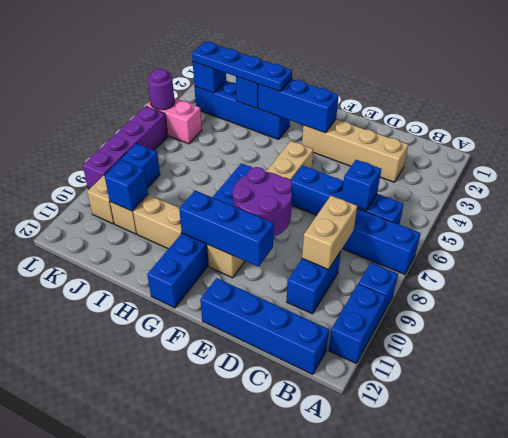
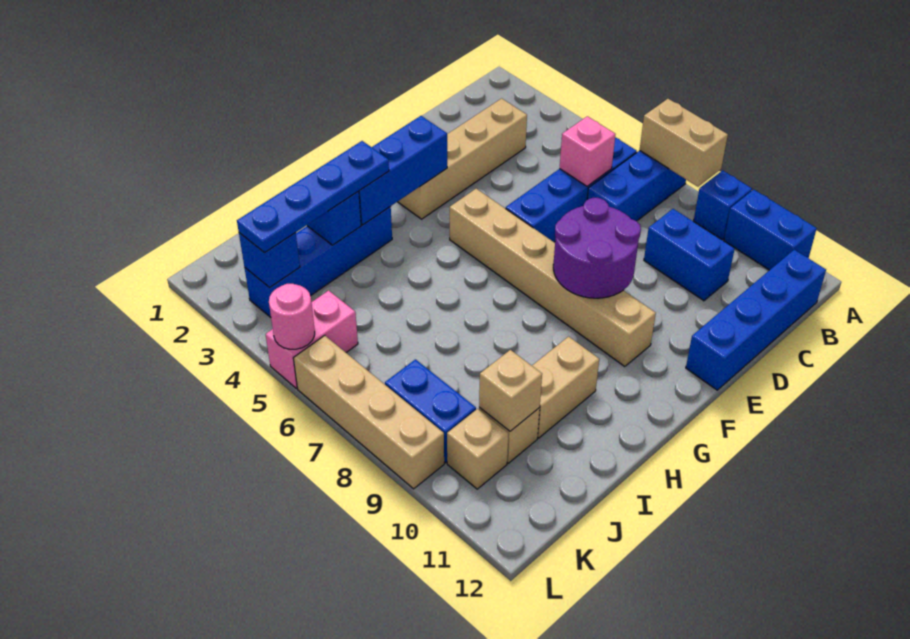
blue 1x1 brick [341,160,381,210] -> pink 1x1 brick [560,116,616,186]
tan 1x2 brick [302,196,357,270] -> tan 1x2 brick moved to [640,99,728,187]
blue 1x3 brick [179,191,274,267] -> none
blue 1x6 brick [147,163,252,308] -> none
blue 1x1 brick [105,160,148,211] -> tan 1x1 brick [479,350,542,431]
purple 1x1 round brick [148,69,175,110] -> pink 1x1 round brick [269,284,315,349]
purple 1x4 brick [83,106,168,189] -> tan 1x4 brick [294,336,444,489]

